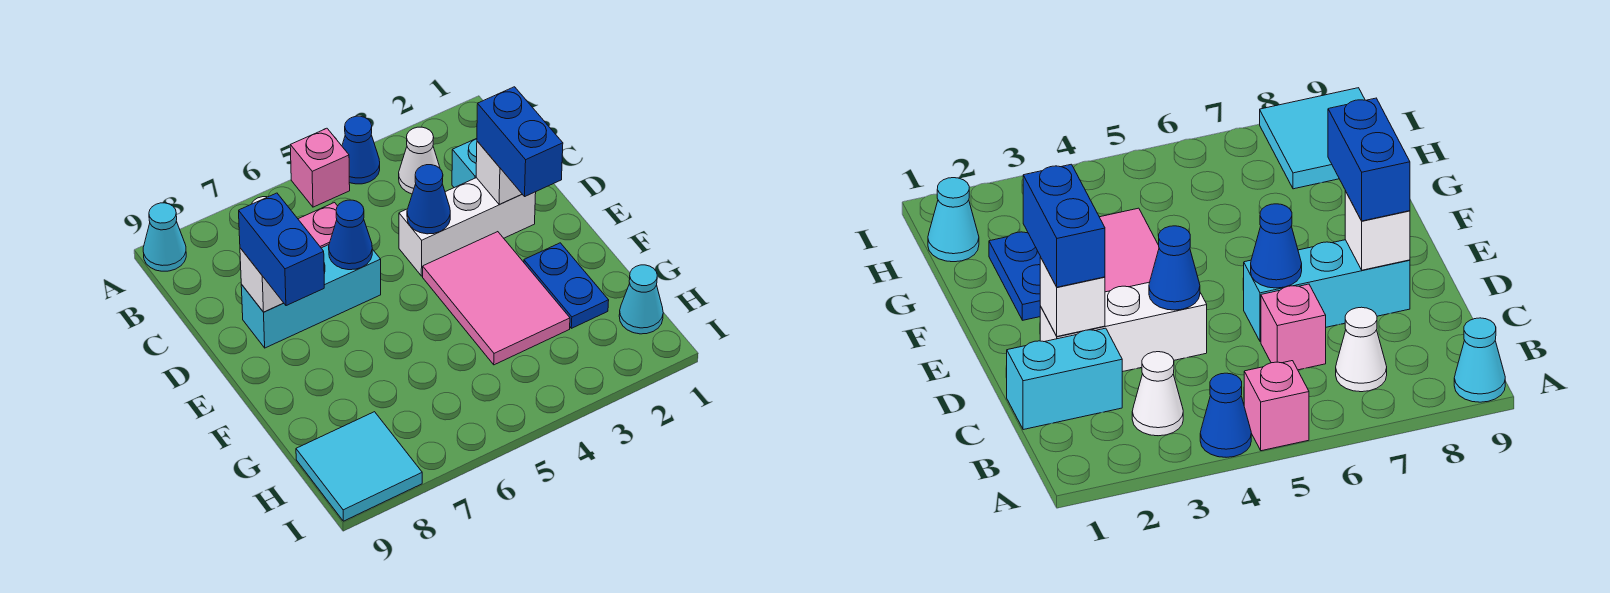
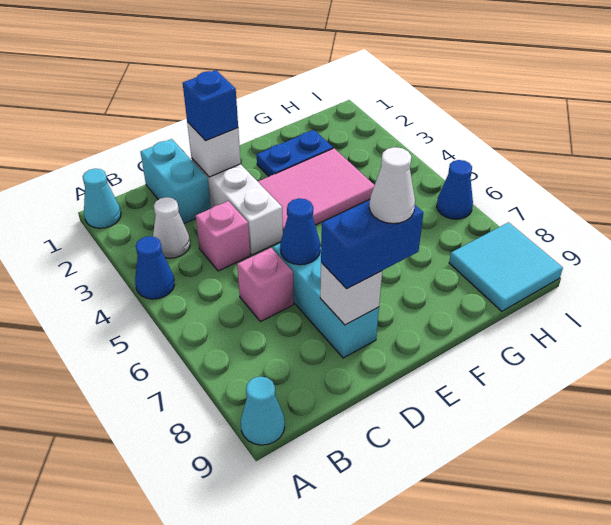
pink 1x1 brick [290,128,350,207] -> pink 1x1 brick moved to [196,201,250,271]
white 1x1 cone [1336,307,1387,392] -> white 1x1 cone moved to [369,147,415,224]
blue 1x2 brick [477,87,563,196] -> blue 1x1 brick [183,70,238,141]
blue 1x1 cone [407,165,450,234] -> blue 1x1 cone moved to [437,160,473,219]
cyan 1x1 cone [619,265,663,334] -> cyan 1x1 cone moved to [83,169,121,228]

